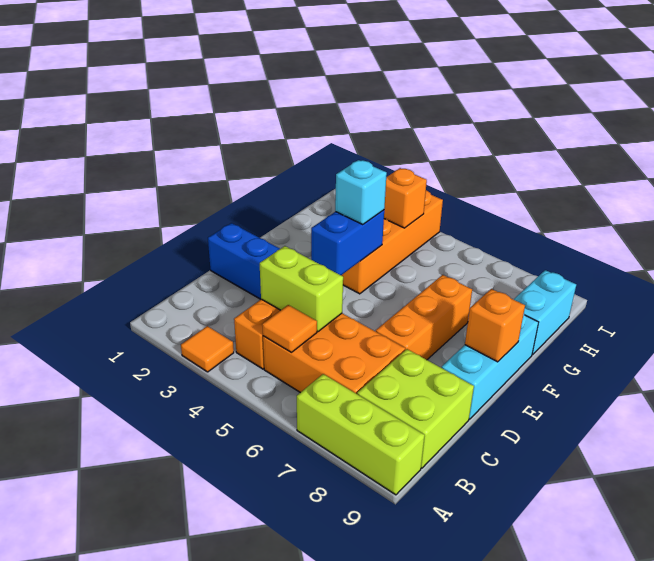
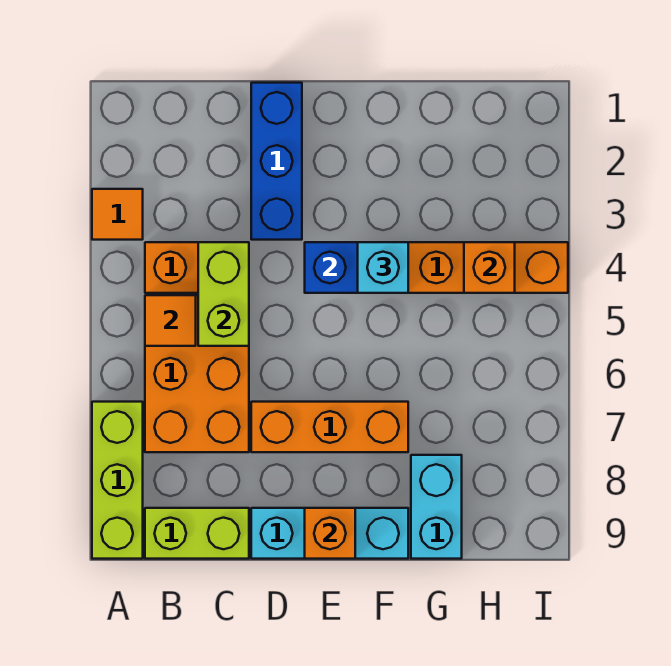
lime 2x2 brick [357,349,474,468] -> lime 1x2 brick [145,508,249,559]
cyan 1x2 brick [514,270,576,355] -> cyan 1x2 brick turned to [411,455,462,559]

